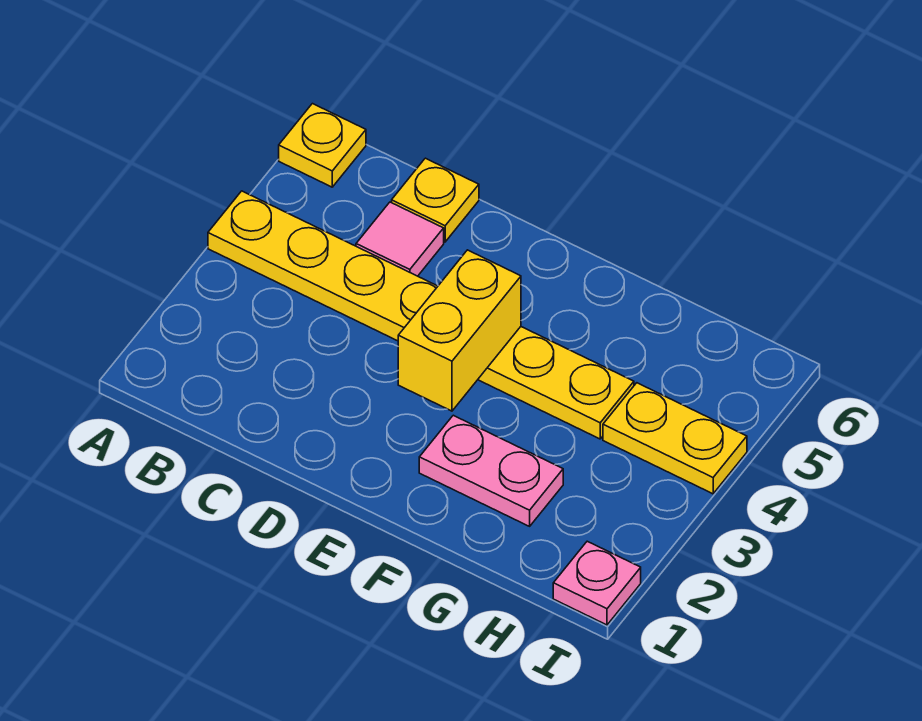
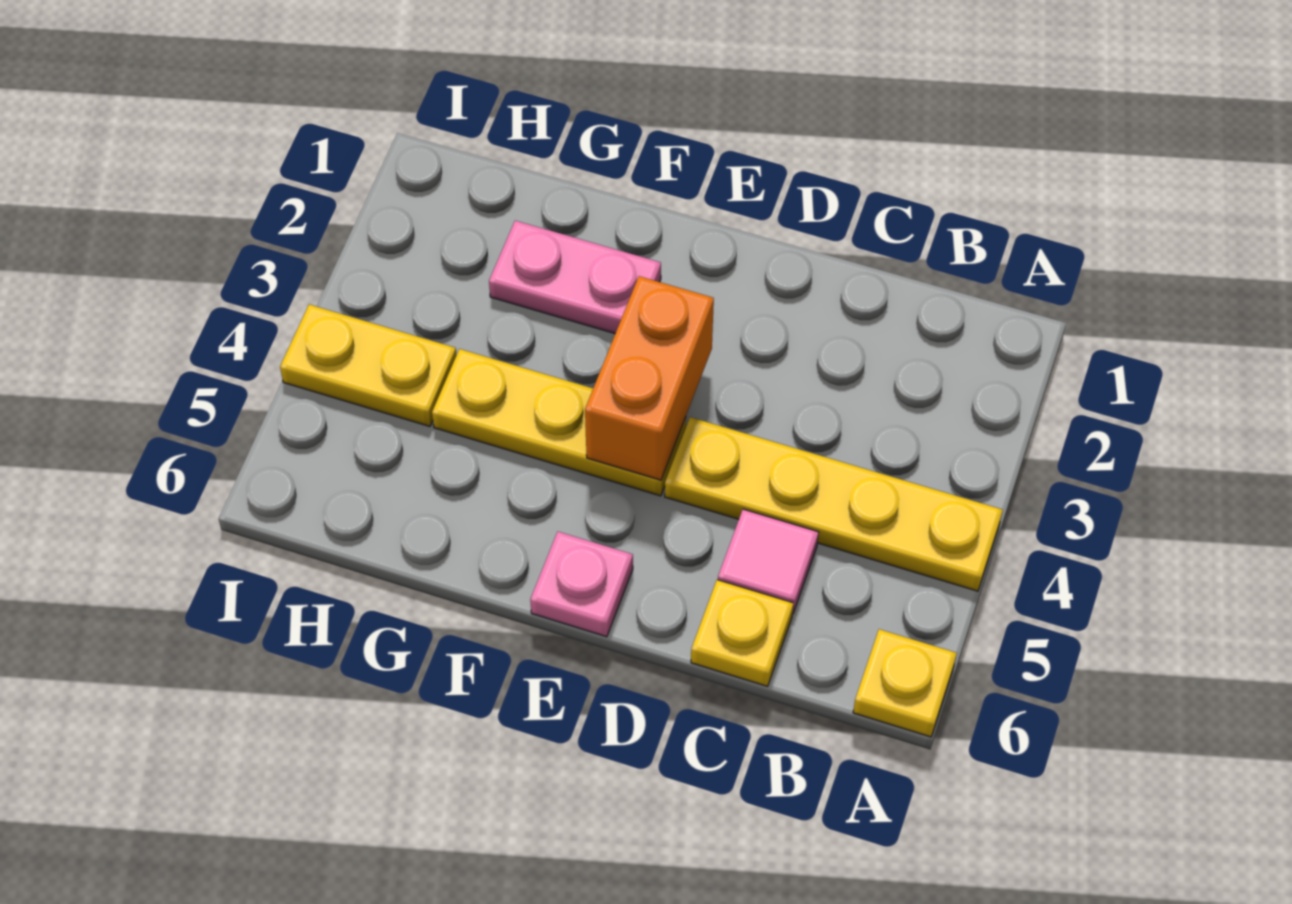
yellow 1x2 brick [398,250,521,411] -> orange 1x2 brick [585,276,714,480]
pink 1x1 plate [553,541,641,625] -> pink 1x1 plate moved to [530,532,633,637]

